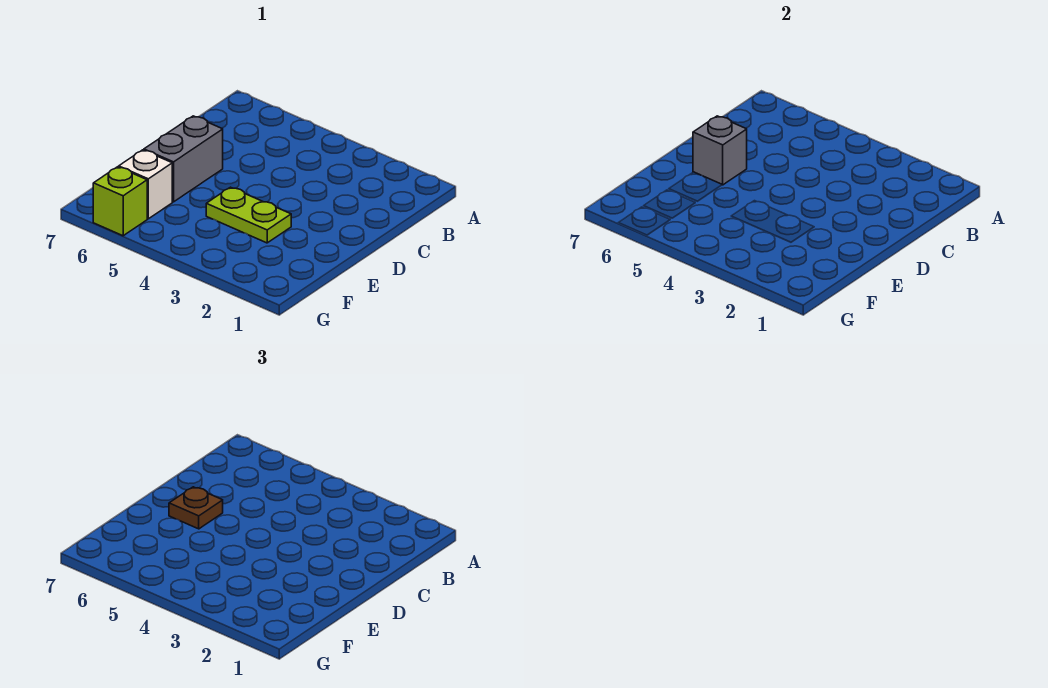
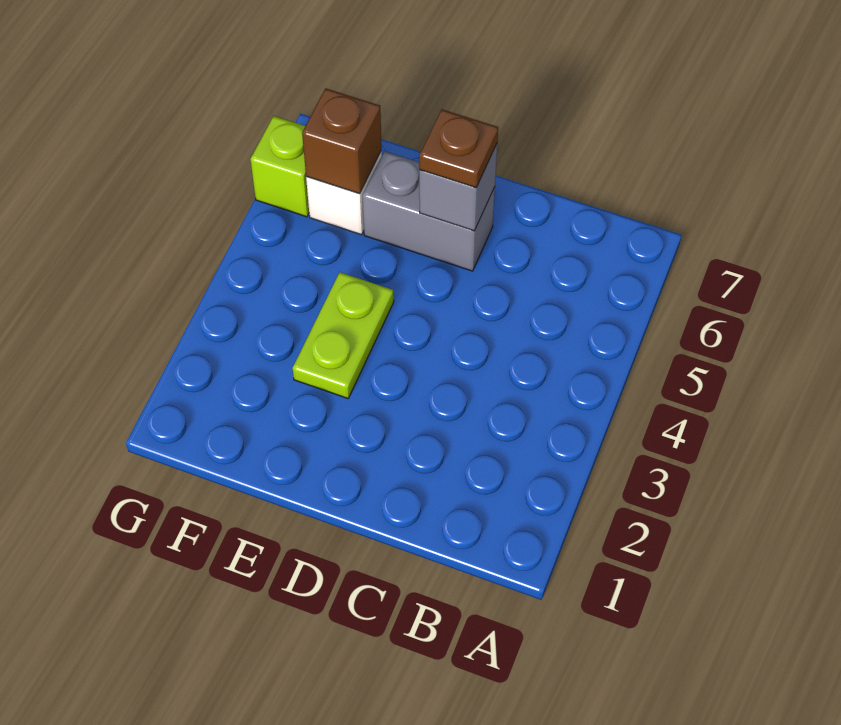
none -> brown 1x1 brick [302,88,382,194]

